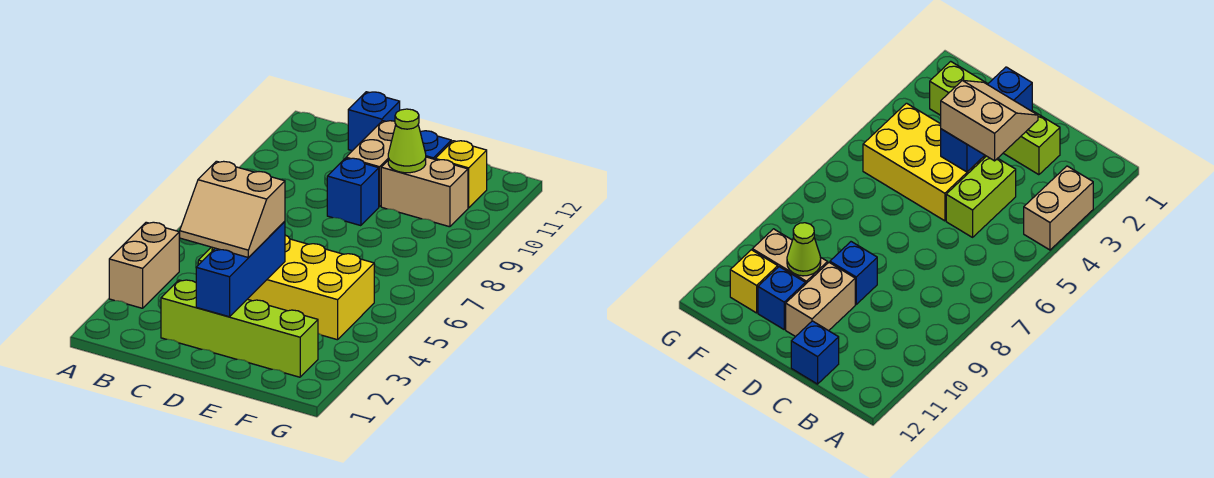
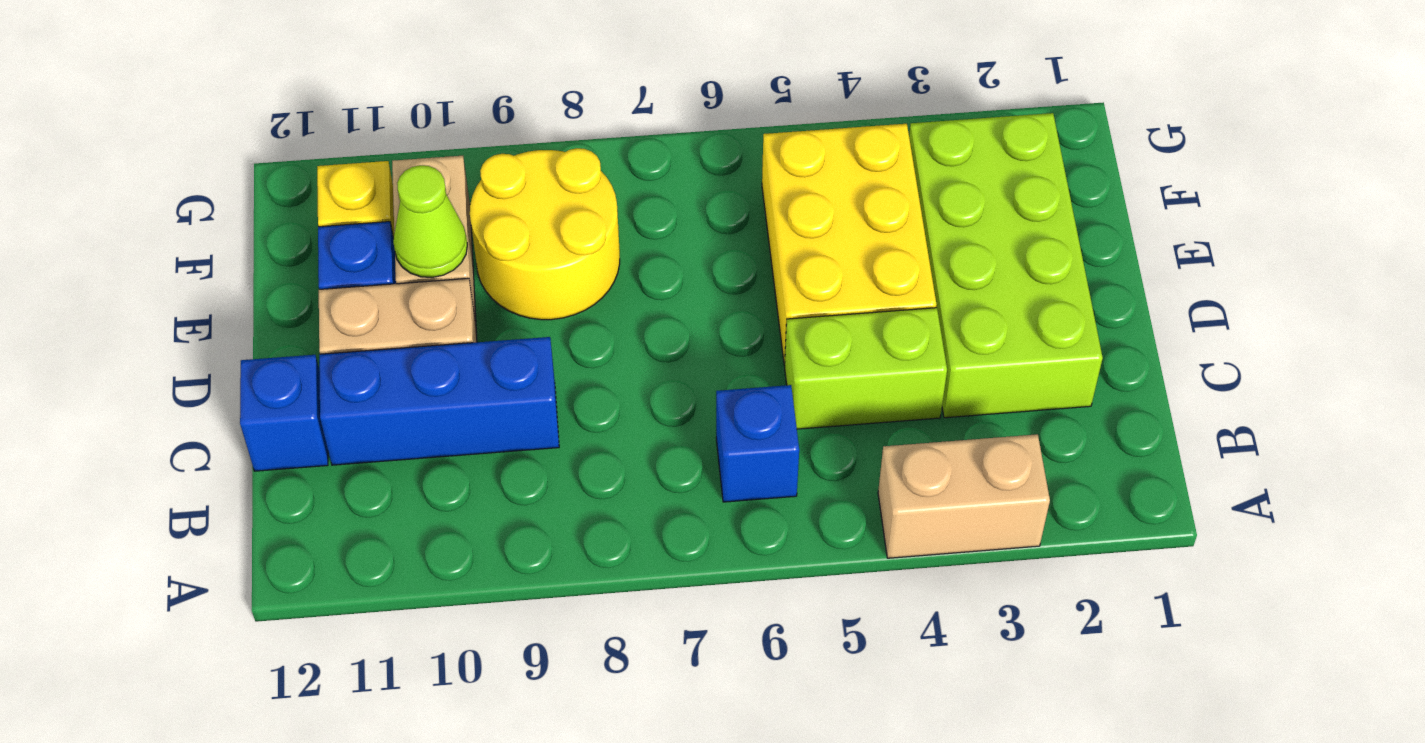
lime 1x4 brick [161,280,318,377] -> lime 2x4 brick [909,113,1103,418]
tan 2x2 slope [179,161,285,258] -> none
blue 1x3 brick [196,221,285,317] -> blue 1x3 brick moved to [319,337,559,465]
blue 1x1 brick [327,158,379,226] -> blue 1x1 brick moved to [716,385,799,502]
none -> yellow 2x2 round brick [470,148,620,320]

